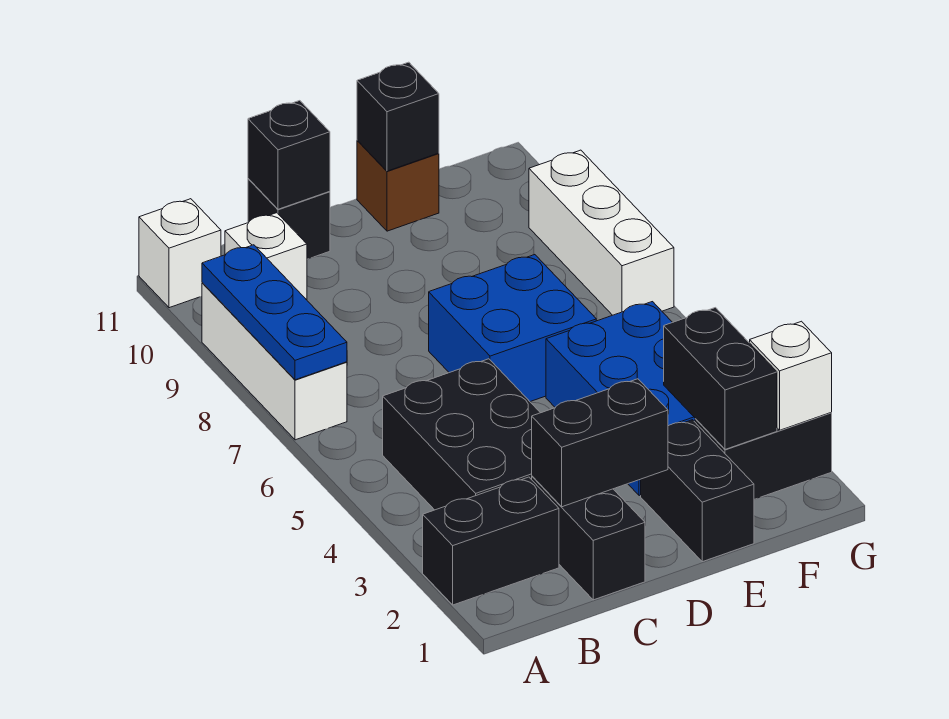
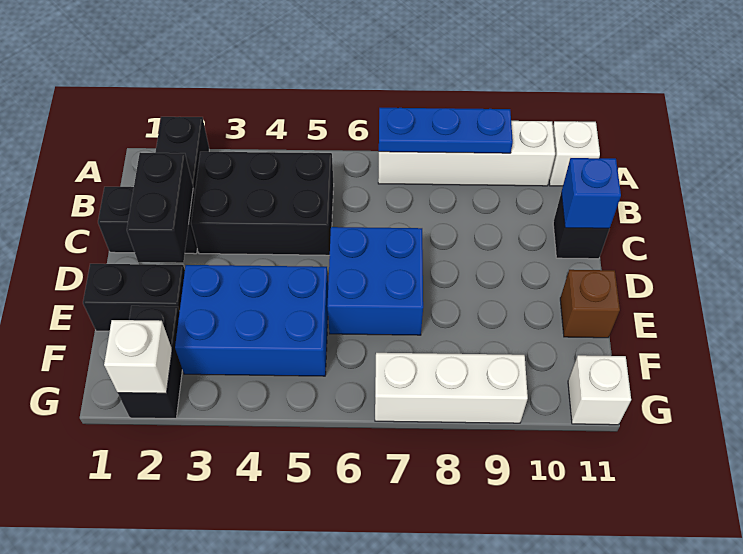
white 1x3 brick [202,283,347,440] -> white 1x4 brick [378,121,555,186]
white 1x1 brick [225,213,307,300] -> white 1x1 brick moved to [568,355,631,425]
black 1x1 brick [248,101,330,209] -> blue 1x1 brick [561,158,621,228]
black 1x1 brick [357,62,439,171] -> none
black 1x2 brick [664,308,777,449] -> none

